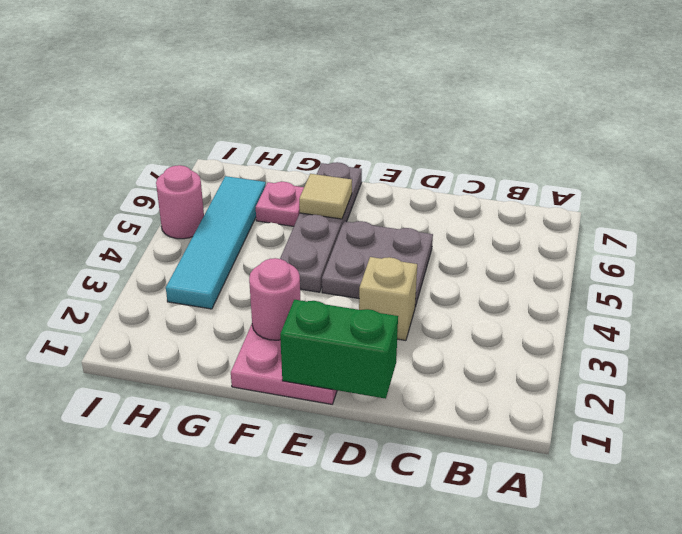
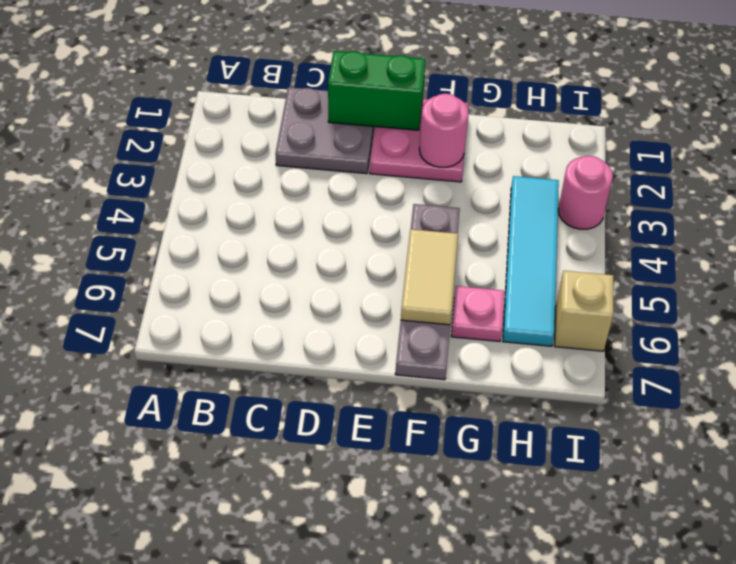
tan 1x1 brick [359,257,417,341] -> tan 1x1 brick moved to [554,271,613,351]
grey 2x2 plate [322,221,433,307] -> grey 2x2 plate moved to [275,87,374,174]
tan 1x1 tile [299,174,352,219] -> tan 1x2 tile [401,229,458,325]
pink 1x1 round brick [156,165,204,239] -> pink 1x1 round brick moved to [558,156,613,229]

